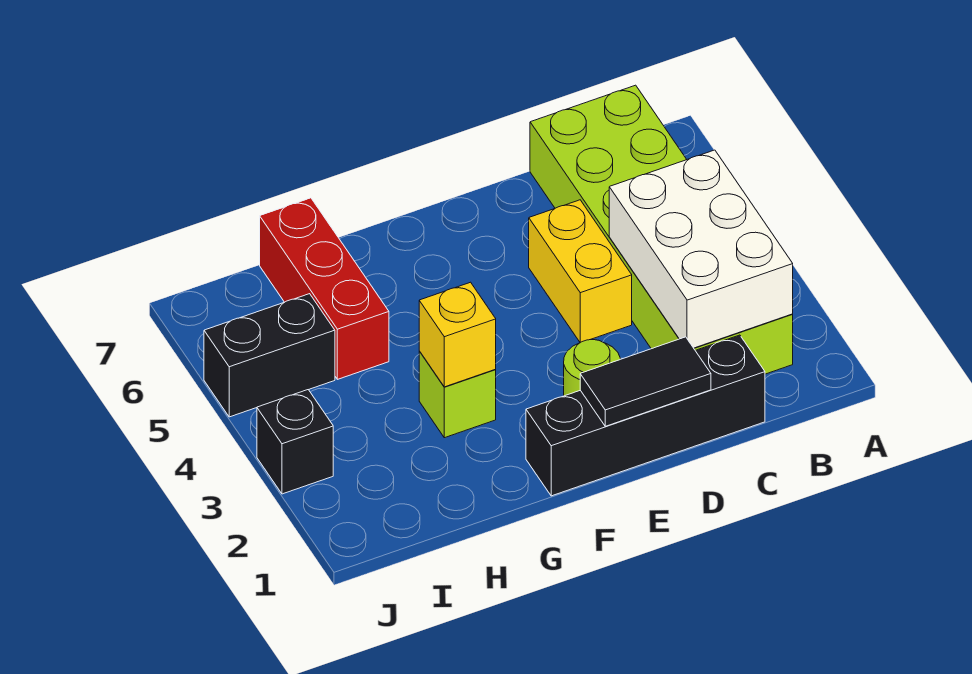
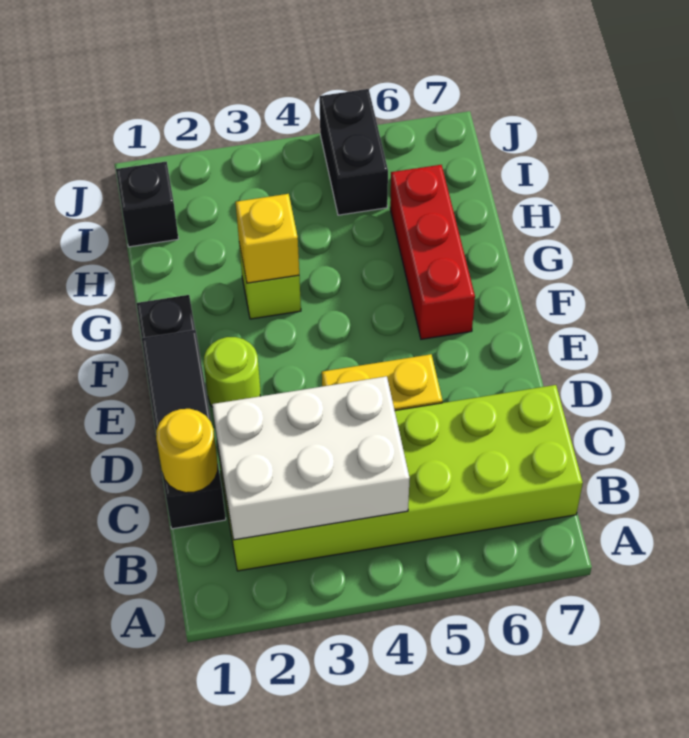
none -> yellow 1x1 round brick [156,409,218,493]
red 1x3 brick [260,198,389,379] -> red 1x3 brick turned to [390,165,475,339]
black 1x1 brick [257,390,333,494] -> black 1x1 brick moved to [116,162,178,247]

